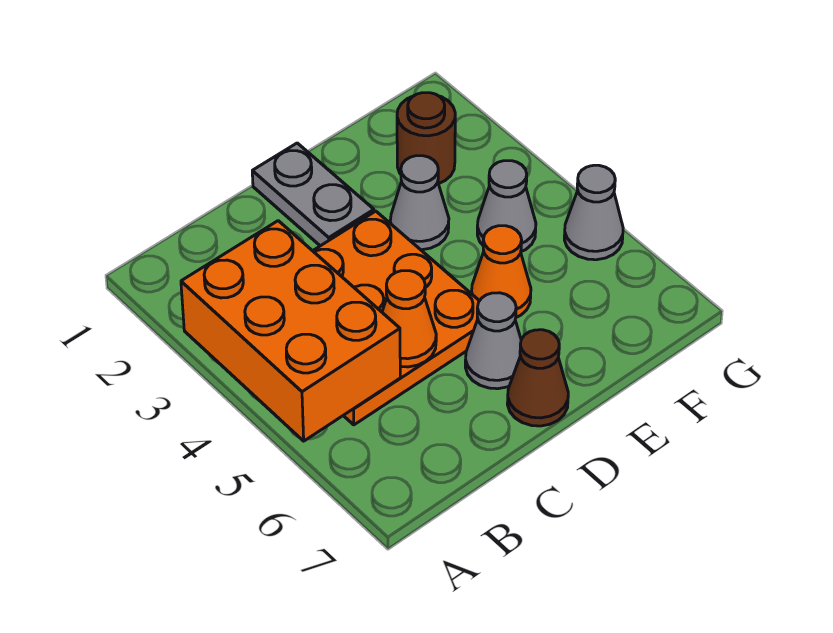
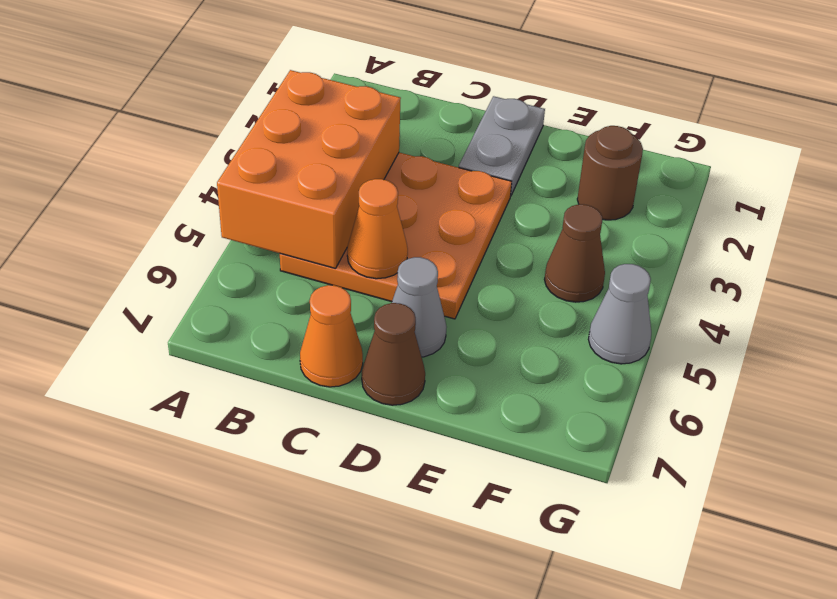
grey 1x1 cone [390,156,449,250] -> none
orange 1x1 cone [472,226,531,317] -> orange 1x1 cone moved to [300,285,363,387]
grey 1x1 cone [477,161,536,252] -> brown 1x1 cone [544,204,605,302]

